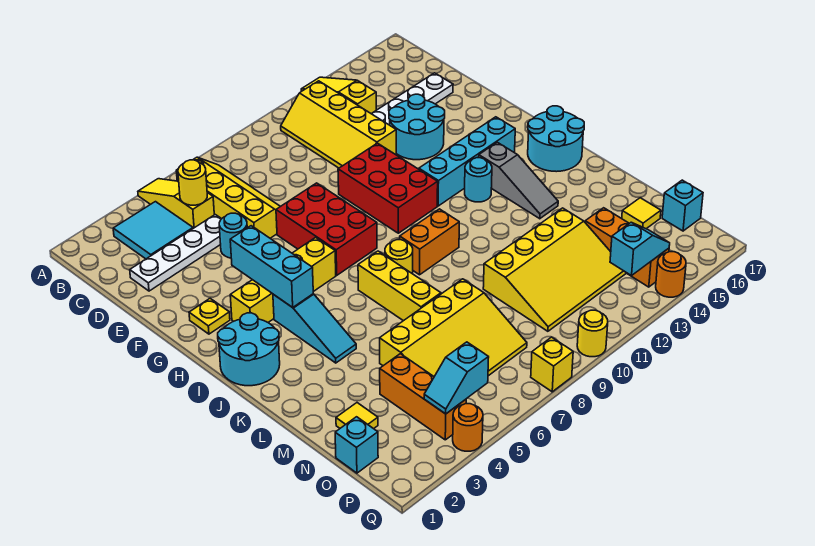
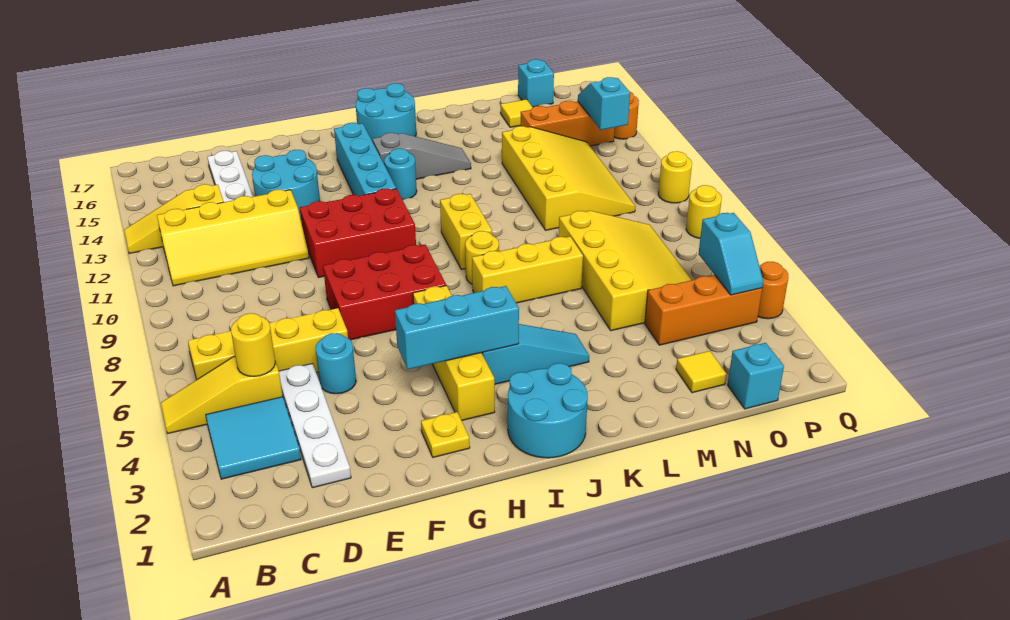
orange 1x2 brick [400,209,459,275] -> yellow 1x2 brick [440,194,492,269]
yellow 1x1 brick [531,337,573,392] -> yellow 1x1 round brick [686,185,722,238]

